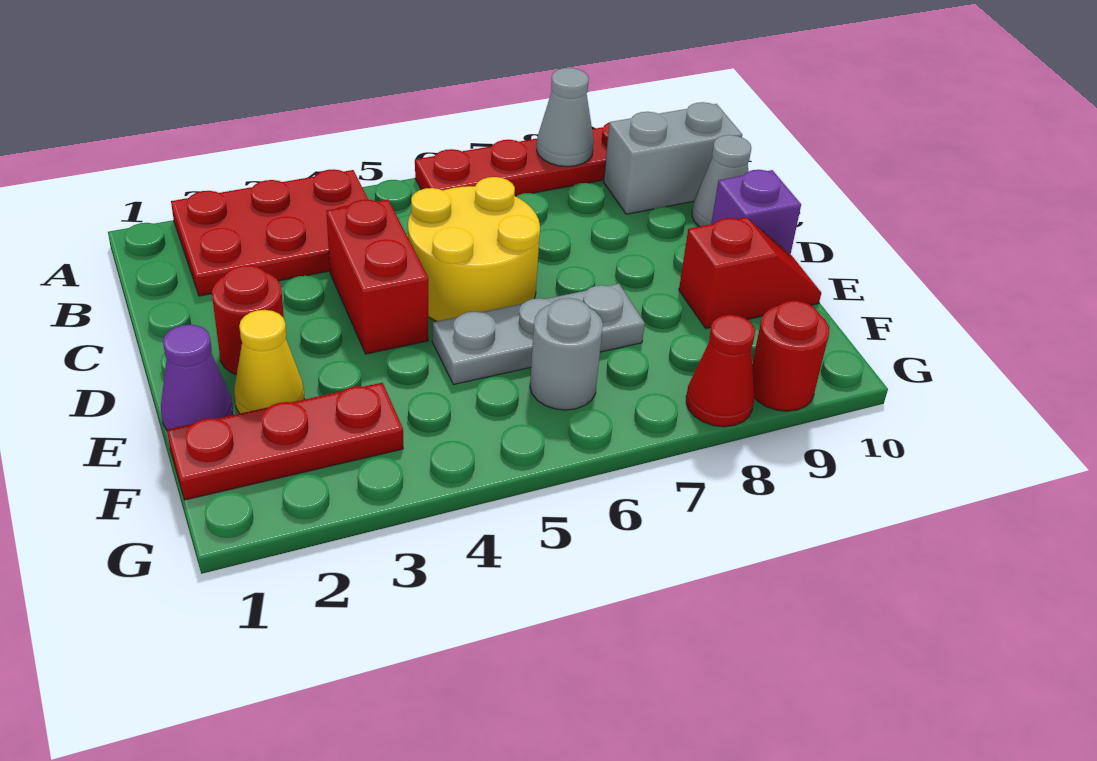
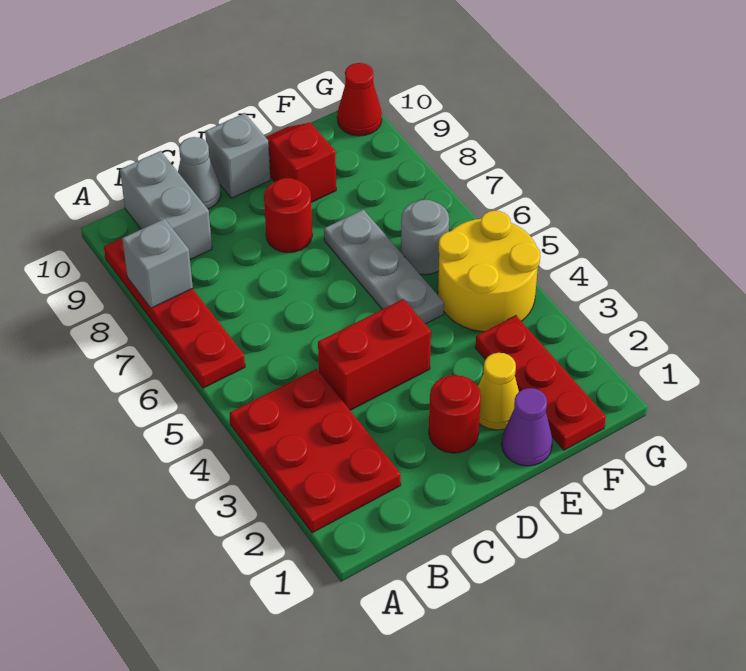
grey 1x1 cone [536,68,594,166] -> grey 1x1 brick [122,219,193,308]
yellow 2x2 round brick [408,177,540,321] -> yellow 2x2 round brick moved to [438,211,540,332]
purple 1x1 brick [711,170,801,255] -> grey 1x1 brick [205,113,271,198]
red 1x1 cone [686,315,755,427] -> red 1x1 cone moved to [337,63,382,136]
red 1x1 round brick [752,301,829,411] -> red 1x1 round brick moved to [264,178,312,253]

